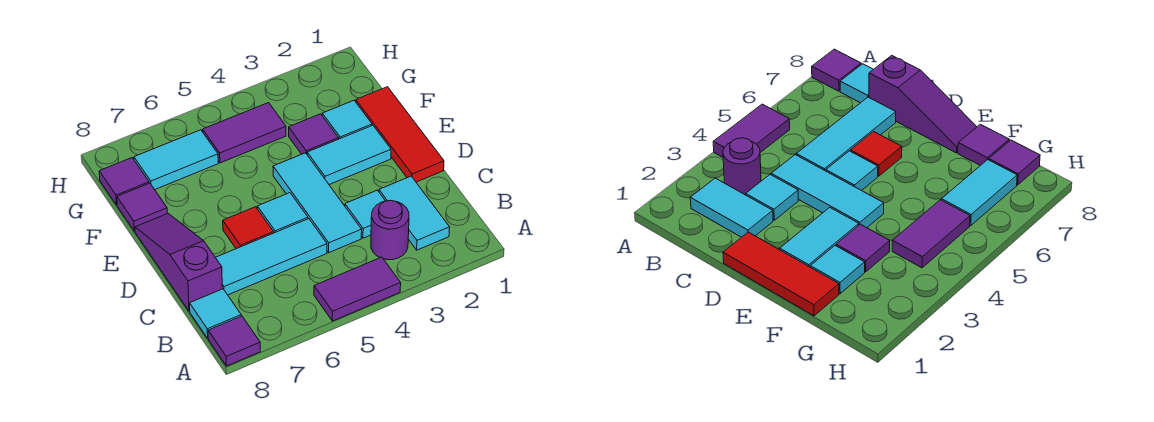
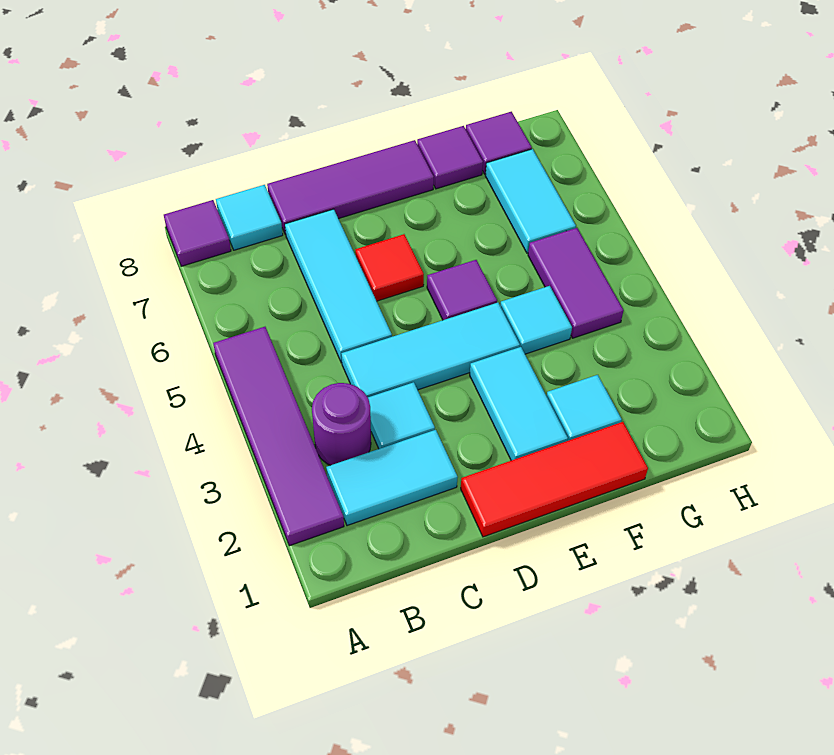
purple 1x2 tile [314,257,401,321] -> purple 1x4 tile [213,327,344,546]
purple 1x3 slope [135,213,222,311] -> purple 1x3 tile [267,140,434,235]
cyan 1x1 tile [257,193,308,233] -> cyan 1x1 tile moved to [500,286,572,354]
purple 1x1 tile [289,114,339,154] -> purple 1x1 tile moved to [427,260,497,320]

